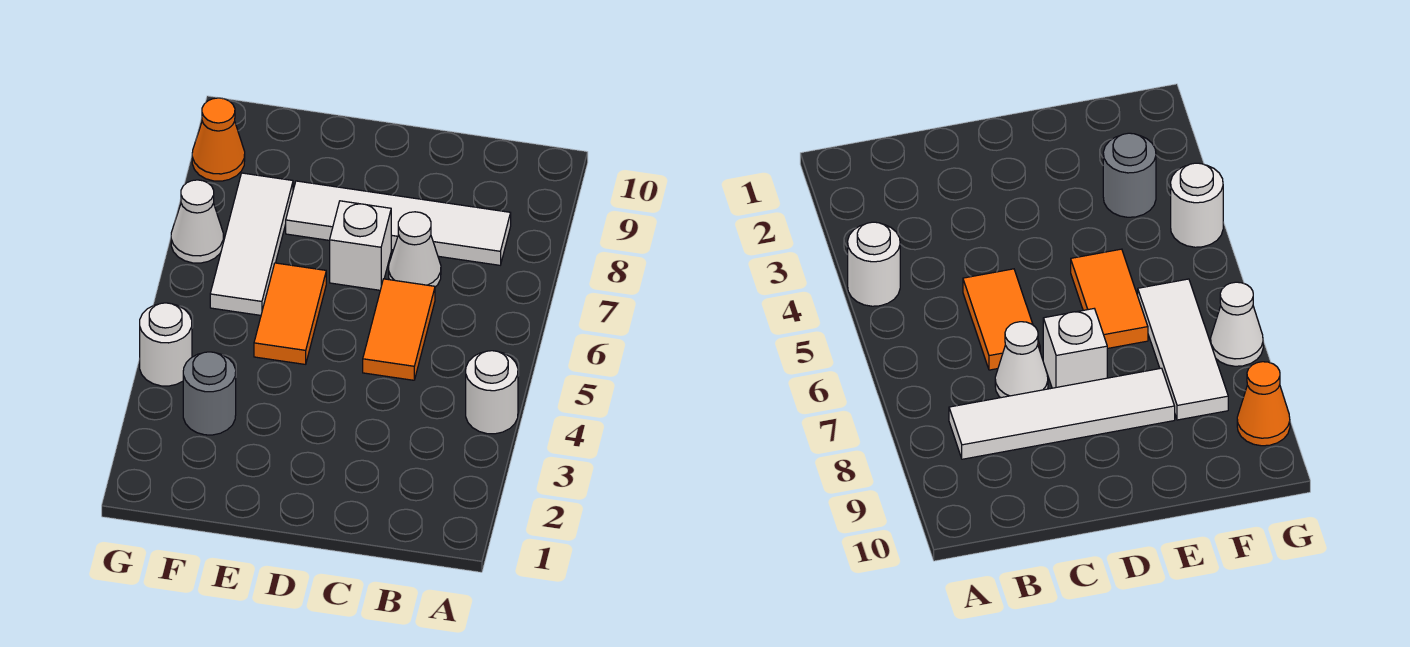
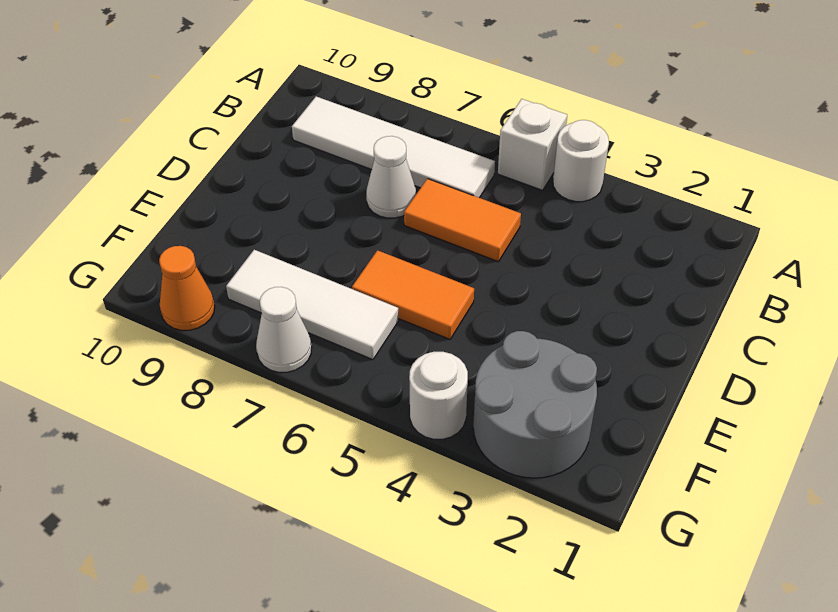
white 1x4 tile [286,181,511,265] -> white 1x4 tile turned to [292,96,495,198]
white 1x1 brick [330,201,391,290] -> white 1x1 brick moved to [498,99,567,190]
grey 1x1 round brick [183,352,236,435] -> grey 2x2 round brick [473,331,597,478]

